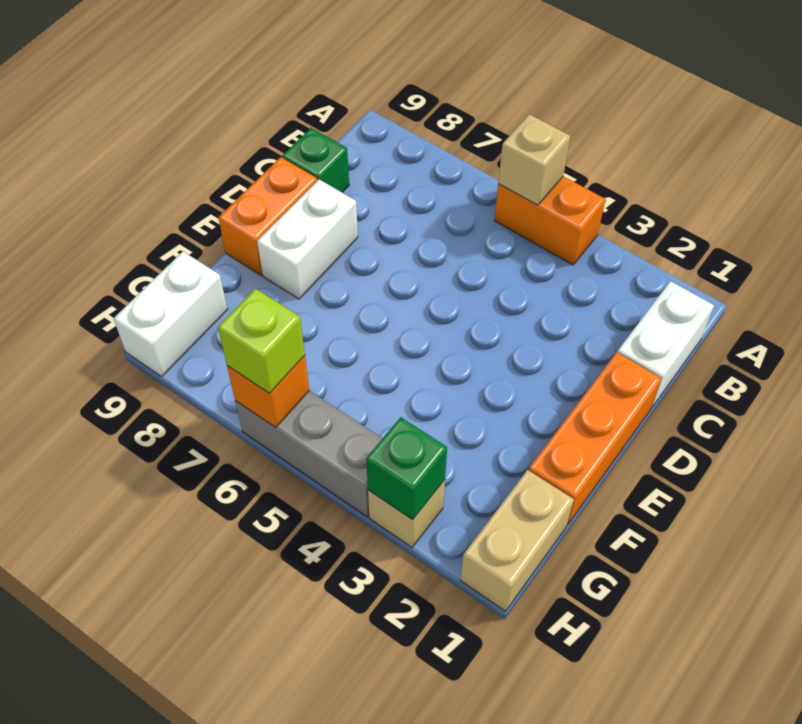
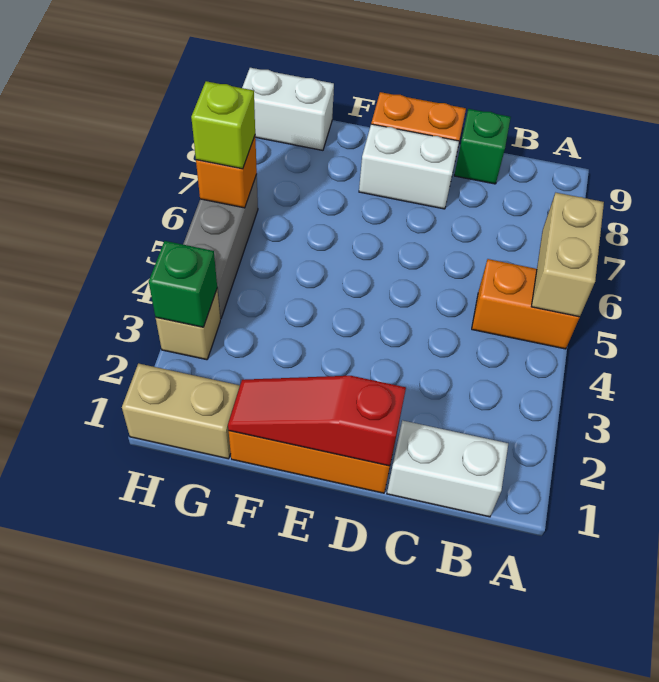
orange 1x2 brick [494,176,605,265] -> orange 1x2 brick turned to [472,259,580,349]
tan 1x1 brick [498,114,570,205] -> tan 1x2 brick [531,193,604,317]
none -> red 1x3 slope [228,376,406,466]

